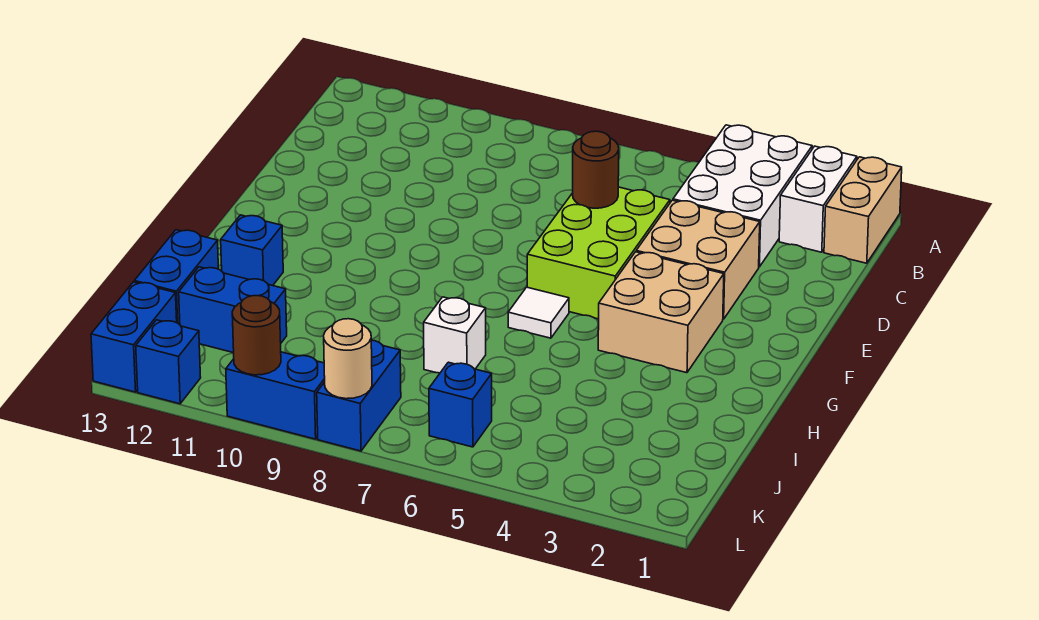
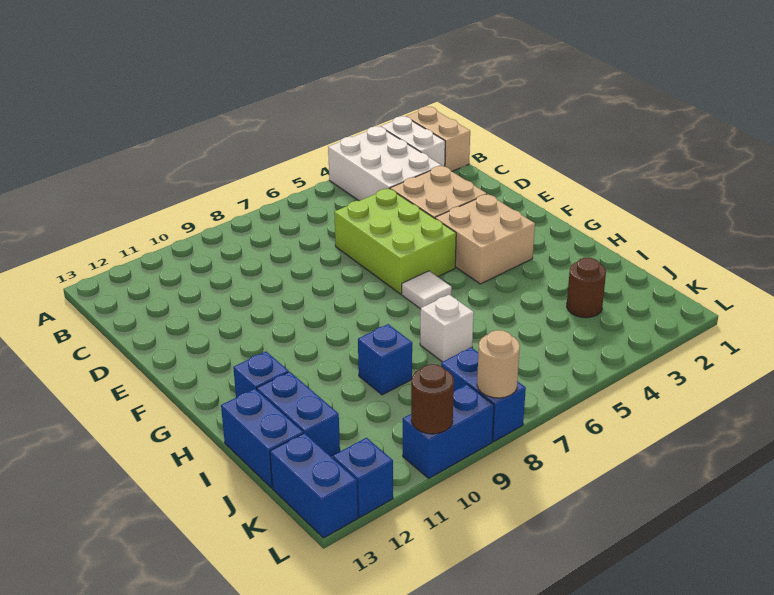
brown 1x1 round brick [573,131,619,208] -> brown 1x1 round brick moved to [567,258,606,318]
blue 1x2 brick [179,267,287,353] -> blue 1x2 brick turned to [257,372,340,456]
blue 1x1 brick [429,362,492,447] -> blue 1x1 brick moved to [358,324,412,395]

